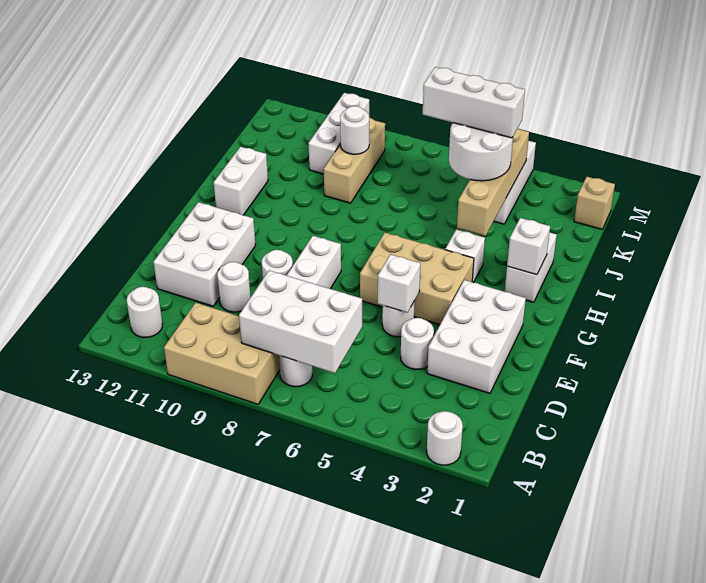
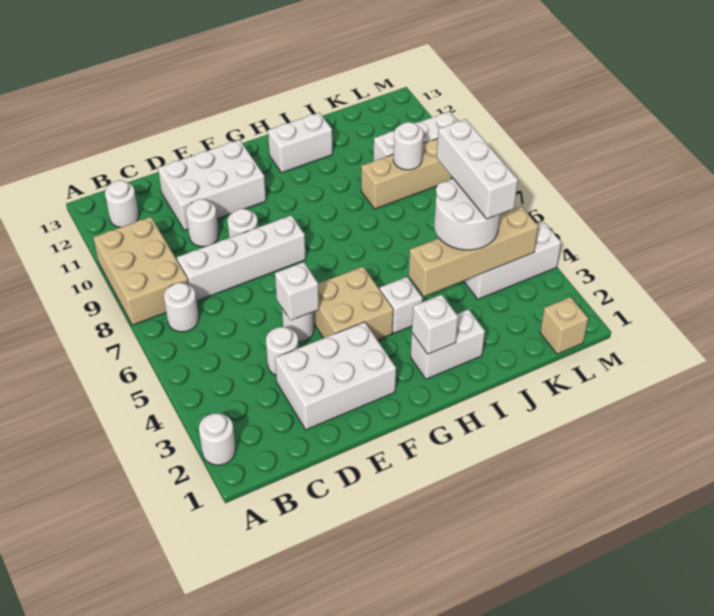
white 2x3 brick [239,270,362,373] -> none
tan 2x3 brick [360,233,474,325] -> tan 2x2 brick [314,266,393,340]

